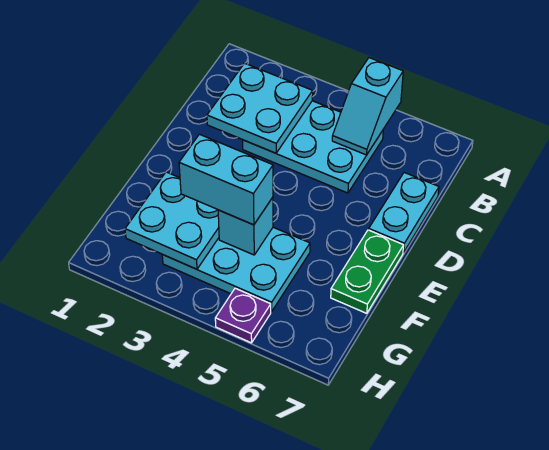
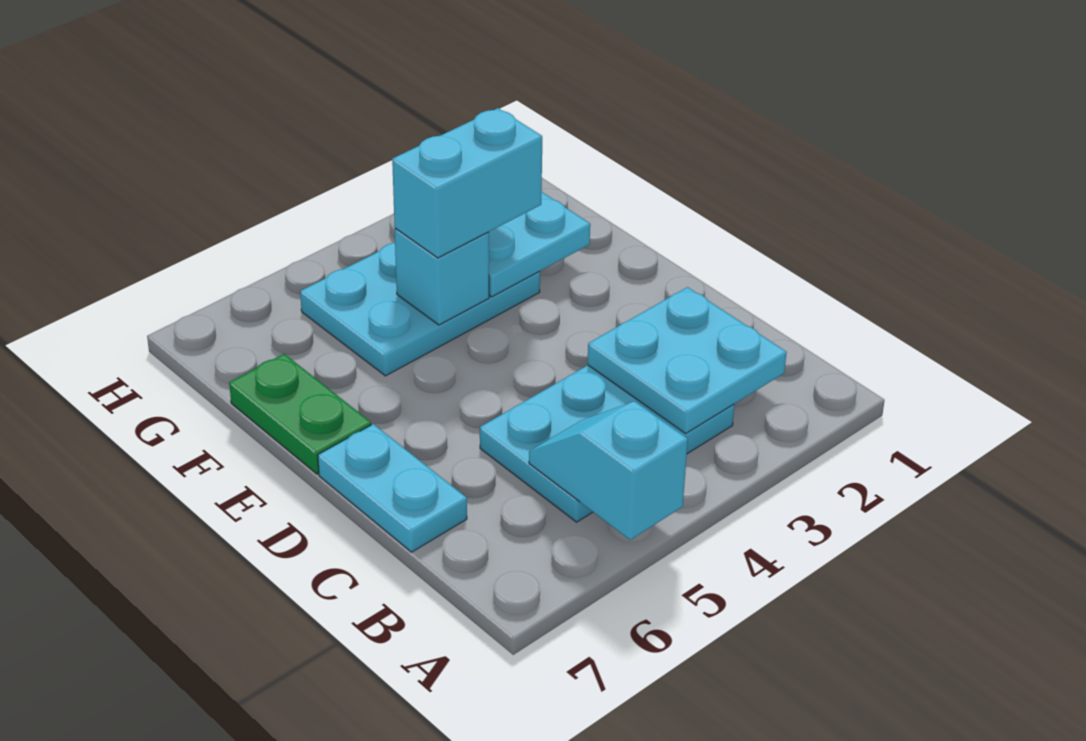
purple 1x1 plate [215,288,271,343] -> none

